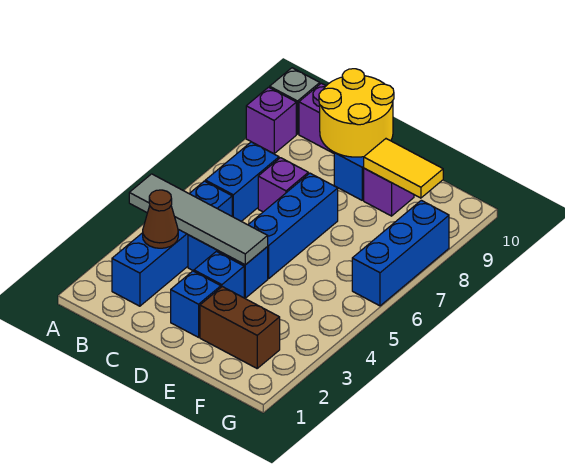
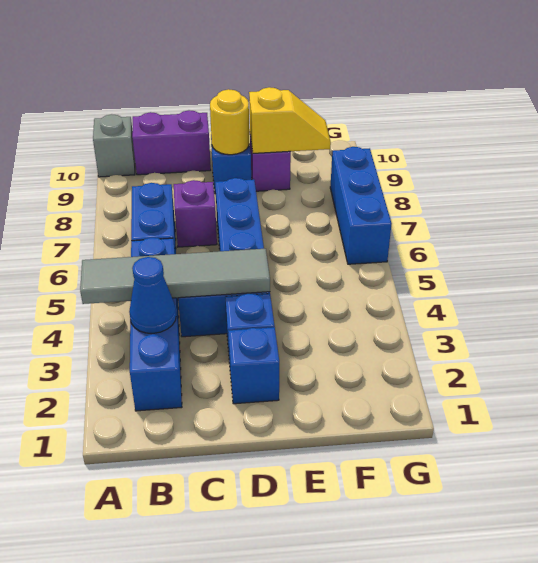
purple 1x1 brick [246,87,296,154] -> none
brown 1x1 cone [143,190,178,248] -> blue 1x1 cone [129,257,176,333]
yellow 2x2 round brick [319,69,394,157] -> yellow 1x1 round brick [210,89,249,155]
brown 1x2 brick [200,287,280,368] -> none
yellow 1x2 tile [364,139,443,198] -> yellow 1x2 slope [249,87,331,153]

